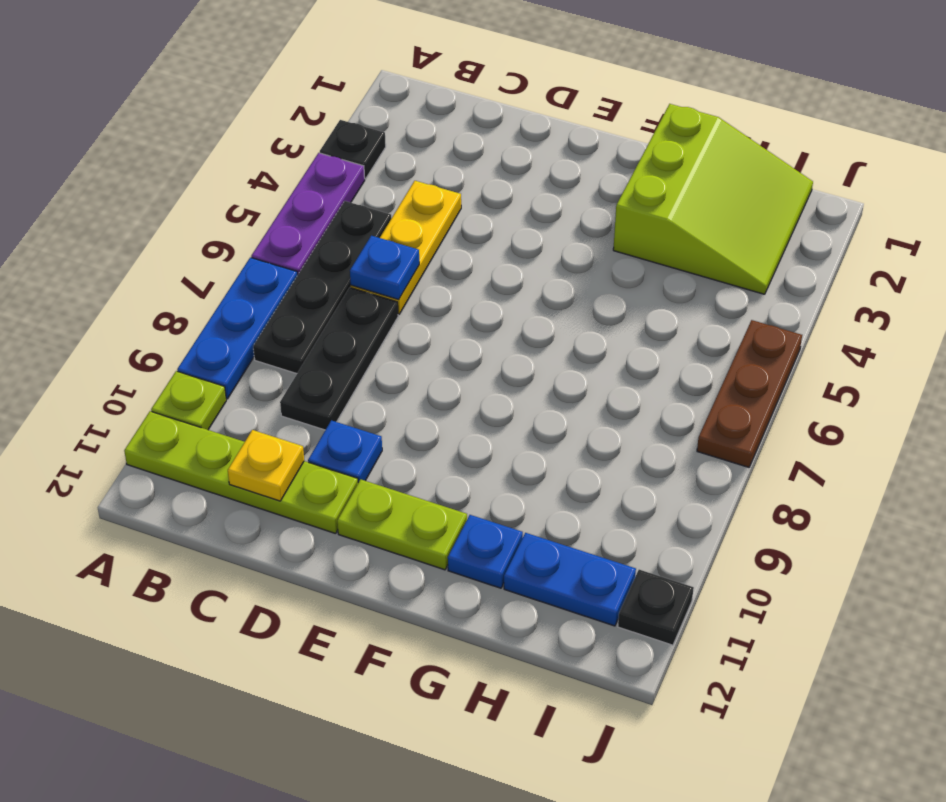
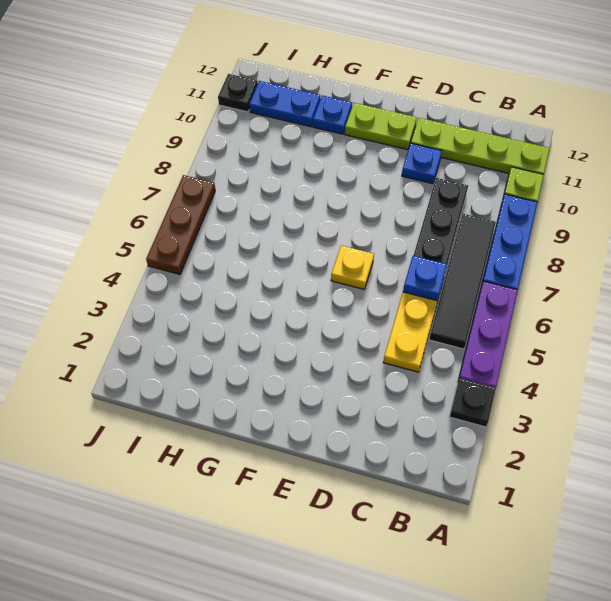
black 1x4 plate [253,201,391,374] -> black 1x4 tile [429,214,496,349]
yellow 1x1 plate [228,430,304,501] -> yellow 1x1 plate moved to [331,246,374,289]
lime 3x3 slope [613,104,813,294] -> none

